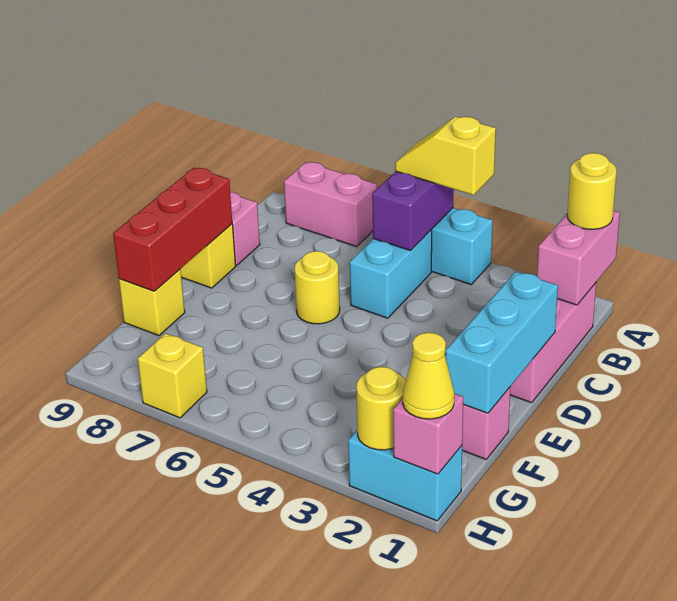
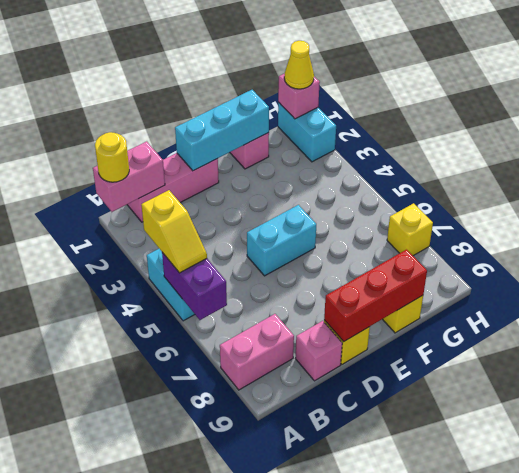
purple 1x2 brick [372,172,454,251] -> purple 1x2 brick turned to [162,252,227,320]
pink 1x2 brick [284,162,377,247] -> pink 1x2 brick turned to [220,314,294,390]
cyan 1x2 brick [350,230,432,318] -> cyan 1x2 brick moved to [247,205,316,276]
yellow 1x1 round brick [294,251,340,324] -> none
yellow 1x1 round brick [356,367,406,450] -> none

